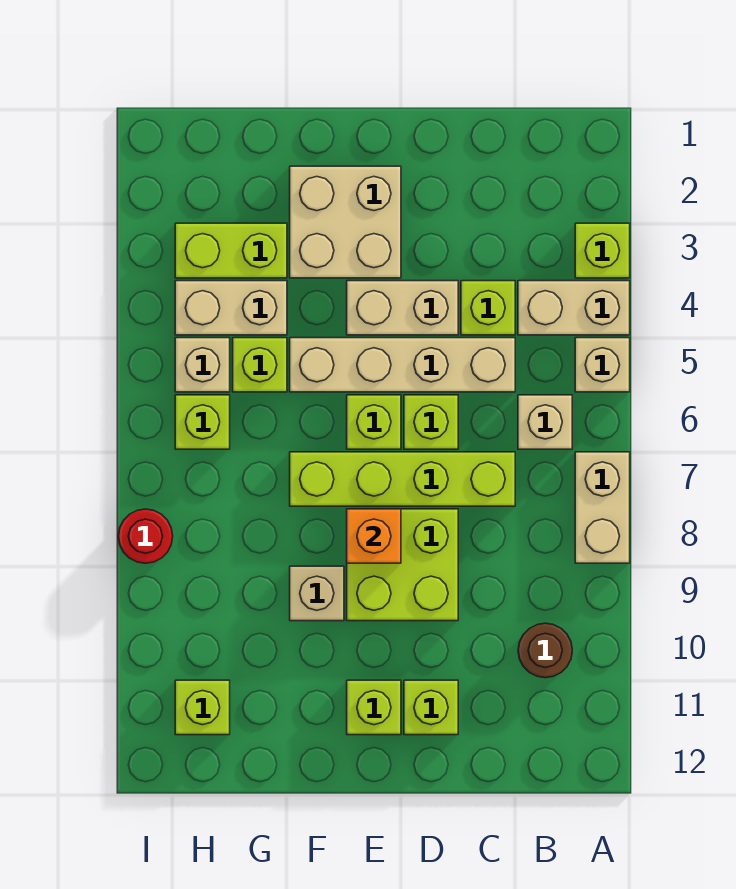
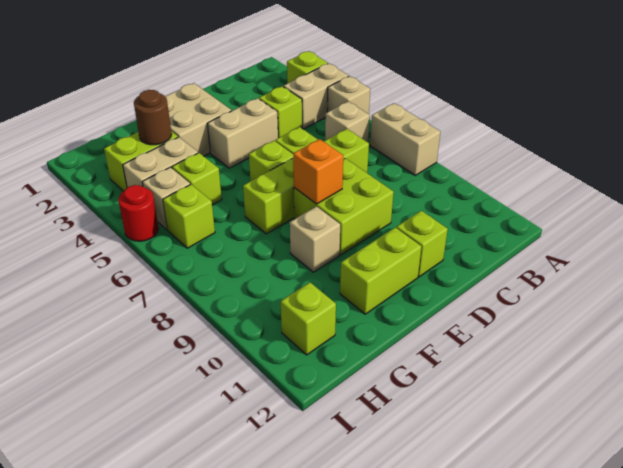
brown 1x1 round brick [518,623,572,678] -> brown 1x1 round brick moved to [134,90,171,145]
tan 1x4 brick [290,338,515,392] -> none
lime 1x1 brick [347,680,401,735] -> lime 1x2 brick [340,227,422,314]
red 1x1 round brick [118,509,173,563] -> red 1x1 round brick moved to [118,185,159,241]

